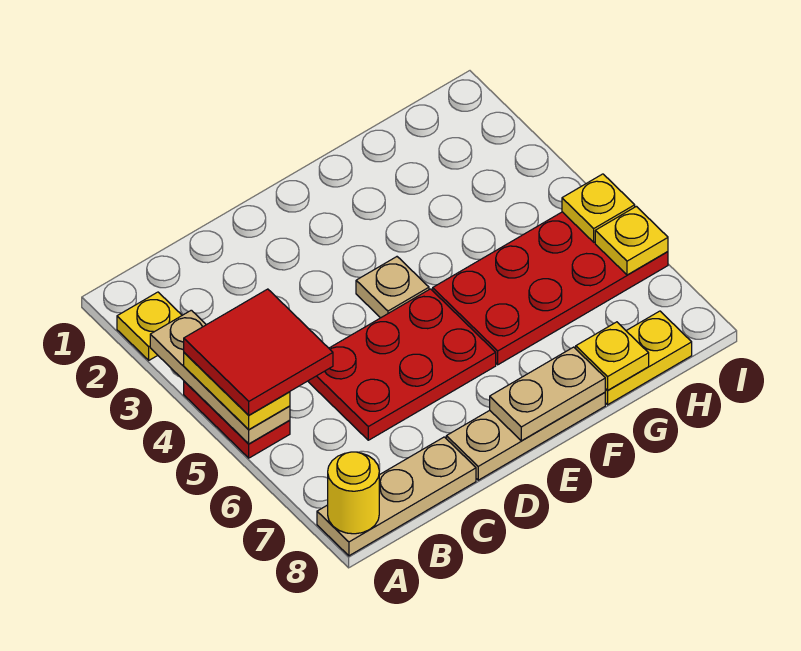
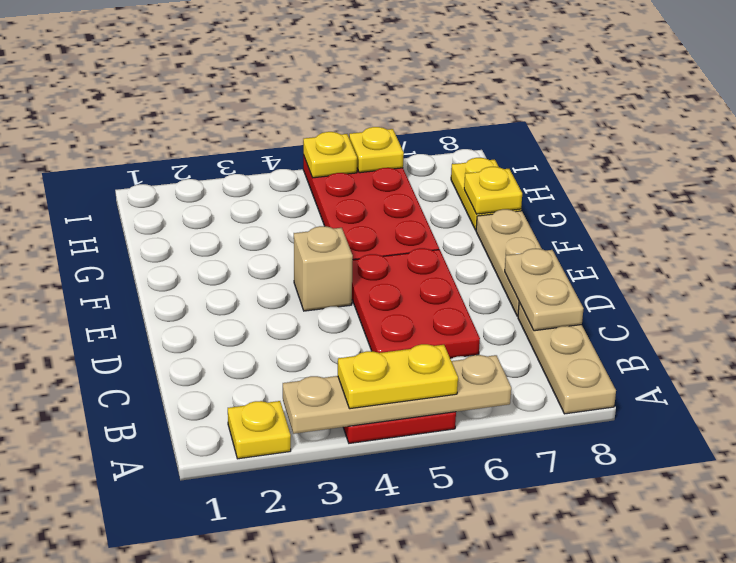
tan 1x3 plate [150,310,290,444] -> tan 1x4 plate [283,355,511,434]
red 2x2 tile [184,289,333,415] -> none
yellow 1x1 round brick [328,452,379,534] -> none
tan 1x1 plate [356,257,429,318] -> tan 1x1 brick [294,226,353,311]
tan 1x2 plate [490,347,605,441] -> tan 1x2 plate moved to [505,248,584,331]

